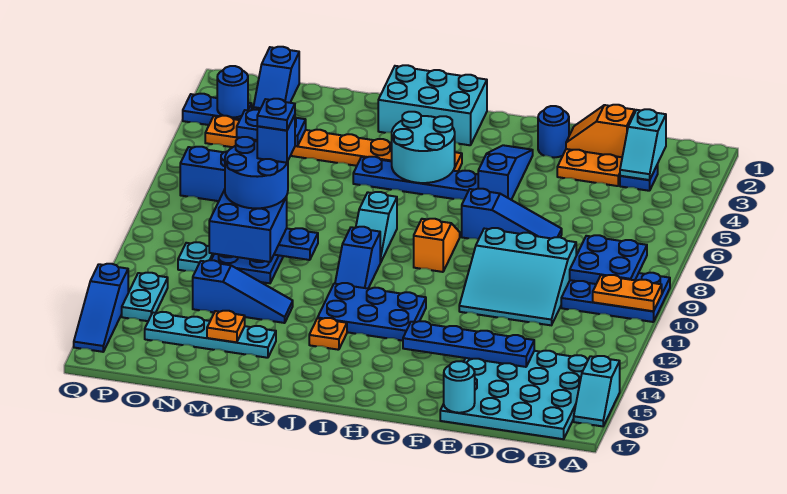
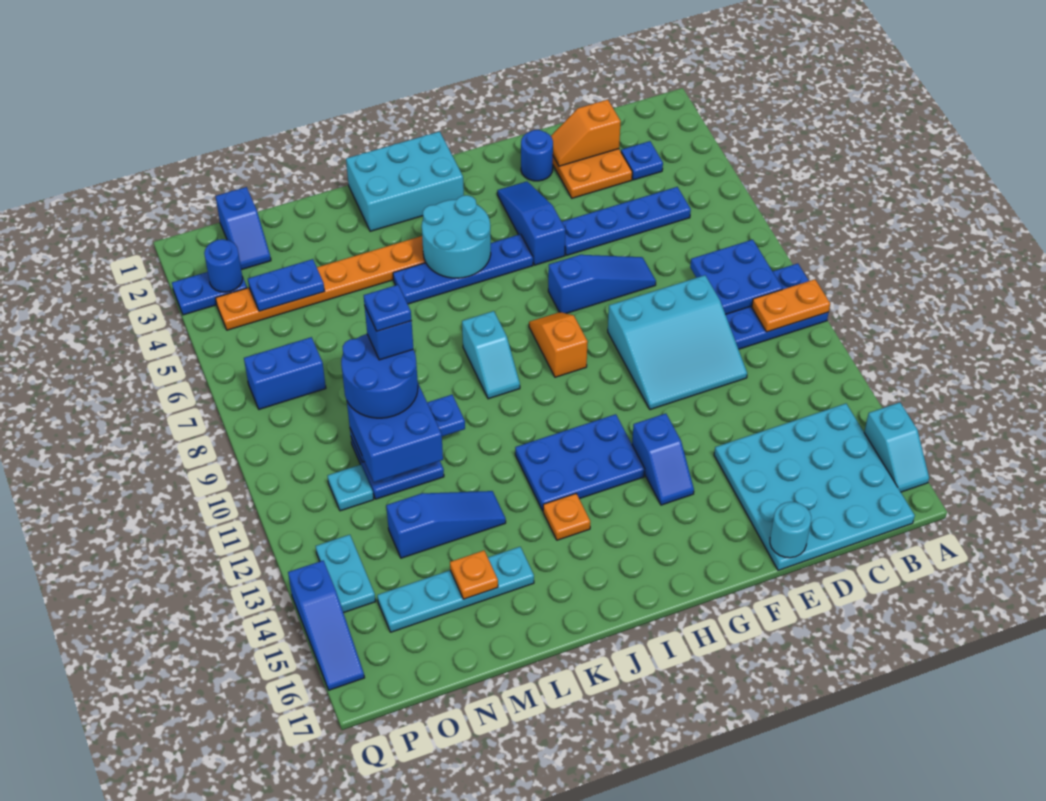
cyan 1x2 slope [620,109,666,180] -> none
blue 1x4 plate [403,321,534,367] -> blue 1x4 plate moved to [562,187,691,255]
blue 1x2 slope [335,227,381,289] -> blue 1x2 slope moved to [632,414,694,505]

